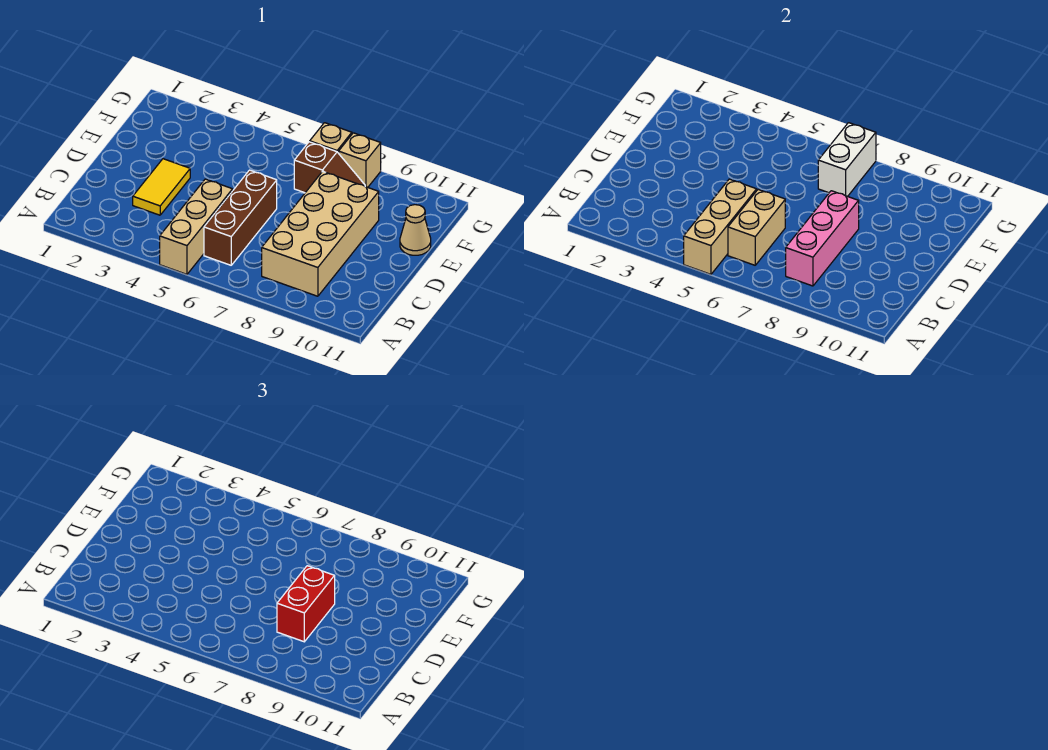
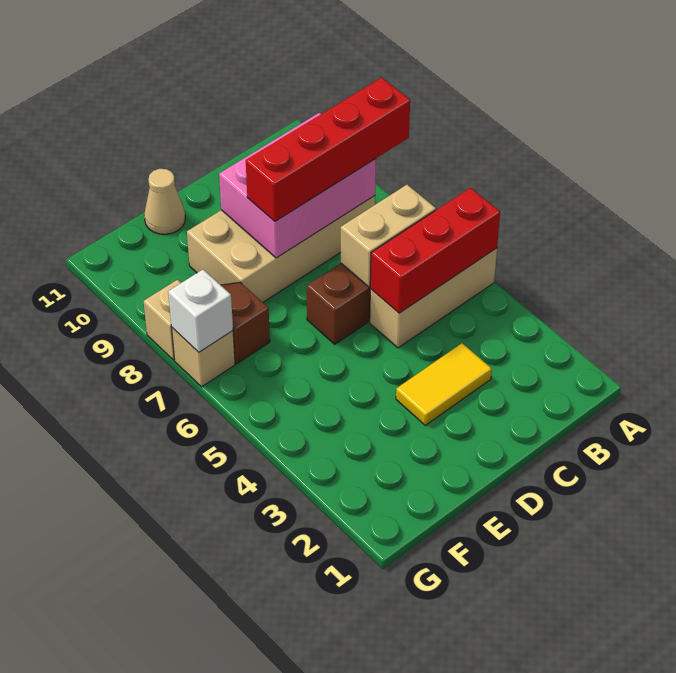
tan 1x3 brick [684,179,757,274] -> red 1x3 brick [370,188,500,313]
pink 1x3 brick [786,191,859,286] -> pink 2x3 brick [219,113,376,258]
red 1x2 brick [277,566,335,642] -> red 1x4 brick [246,78,410,221]
white 1x2 brick [818,123,876,196] -> white 1x1 brick [168,270,233,352]

